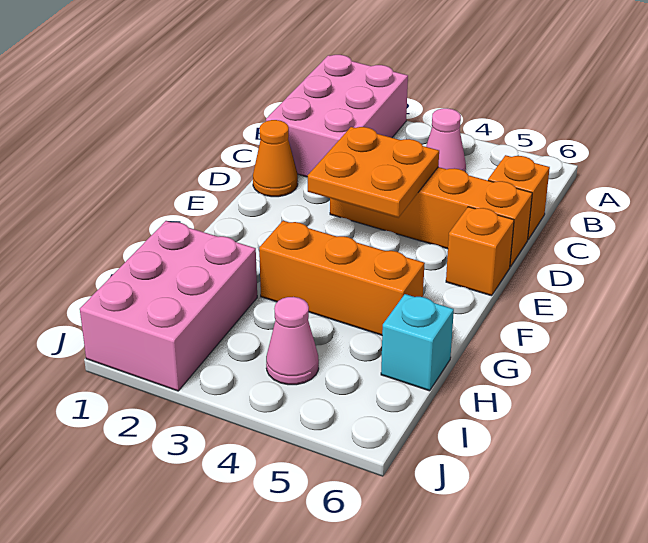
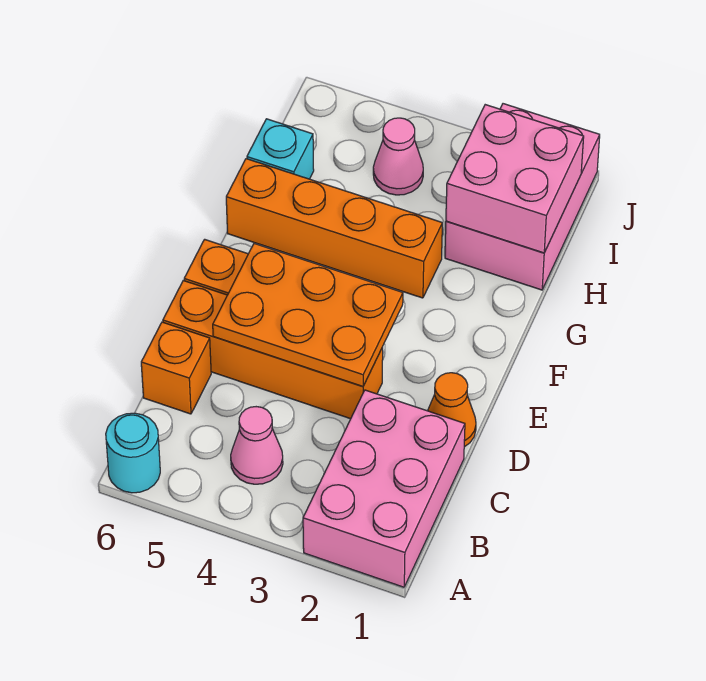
none -> cyan 1x1 round brick [106,413,160,493]
orange 2x2 plate [308,127,439,218] -> orange 2x3 plate [213,243,403,387]
orange 1x3 brick [259,221,425,335] -> orange 1x4 brick [226,159,442,298]
none -> pink 2x2 brick [446,105,584,253]

